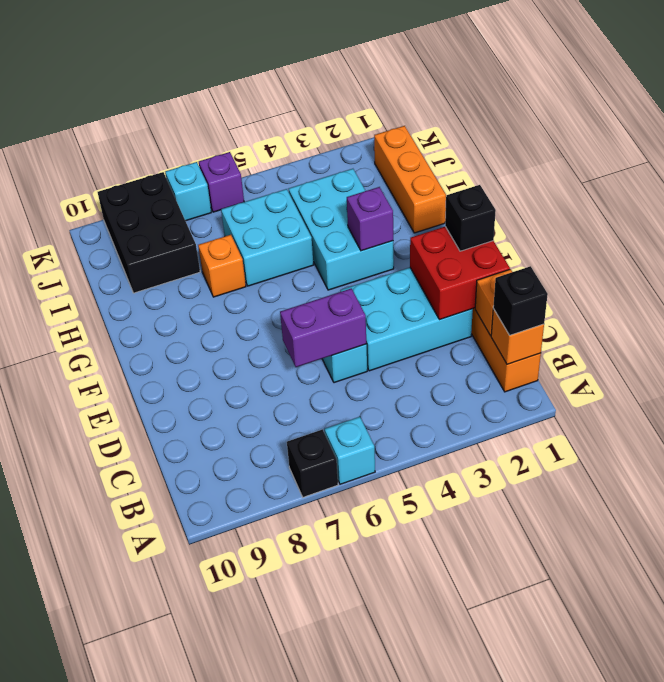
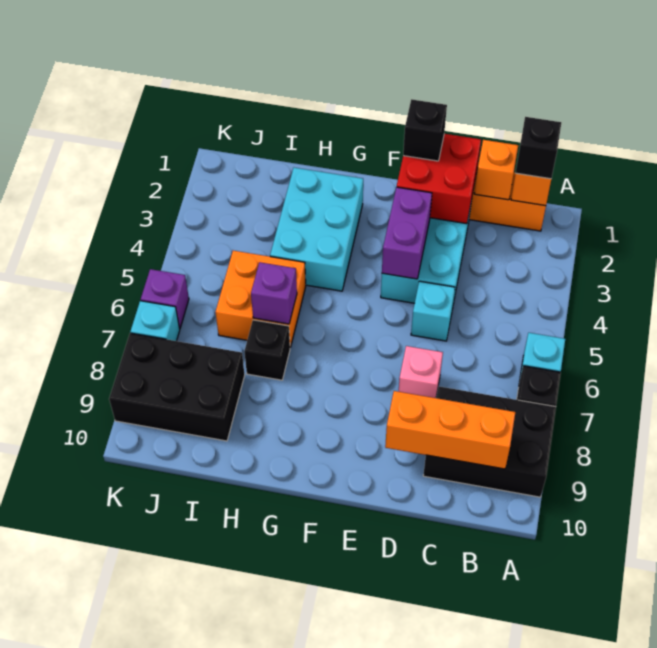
none -> black 2x3 brick [423,387,556,497]
purple 1x2 brick [280,288,366,367] -> purple 1x2 brick moved to [382,187,432,279]
none -> pink 1x1 brick [399,346,443,398]
cyan 2x3 brick [289,169,394,290] -> cyan 2x3 brick turned to [270,168,363,291]
purple 1x1 brick [347,187,393,251] -> purple 1x1 brick moved to [251,262,297,324]
orange 1x3 brick [374,126,446,233] -> orange 1x3 brick moved to [385,391,515,469]
cyan 2x2 brick [221,189,313,286] -> orange 2x2 brick [215,251,306,347]
orange 1x1 brick [198,235,246,297] -> black 1x1 brick [244,320,290,380]

